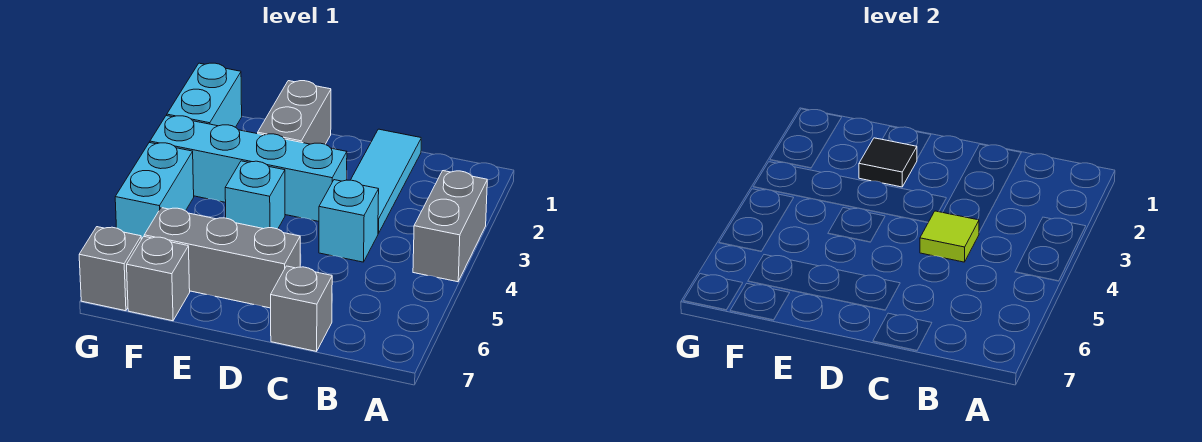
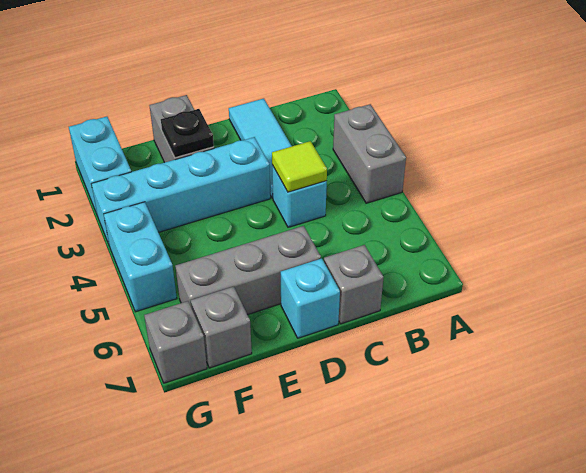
black 1x1 tile [859,138,917,187] -> black 1x1 plate [161,109,214,158]
cyan 1x1 brick [225,161,285,229] -> cyan 1x1 brick moved to [281,258,340,338]

